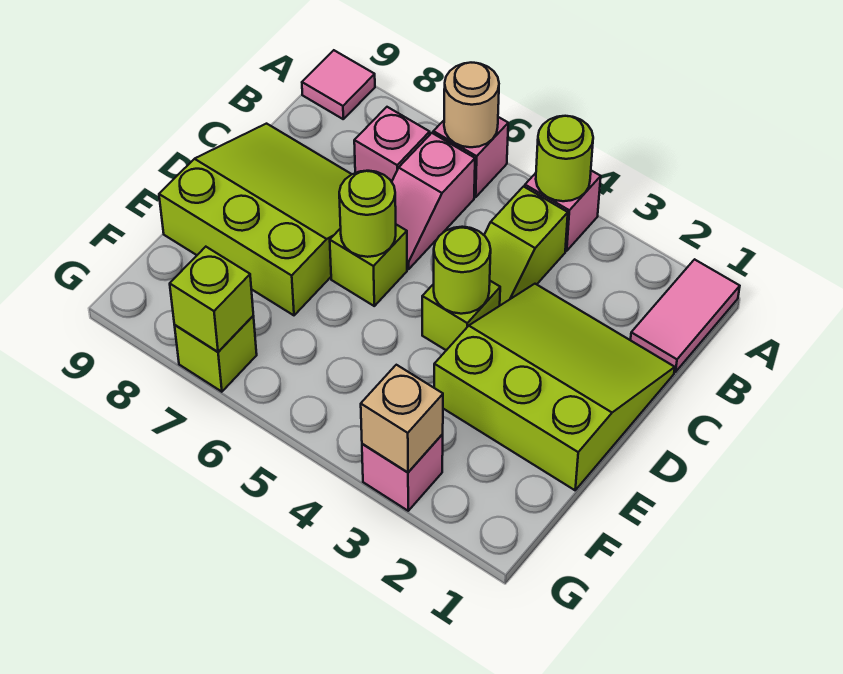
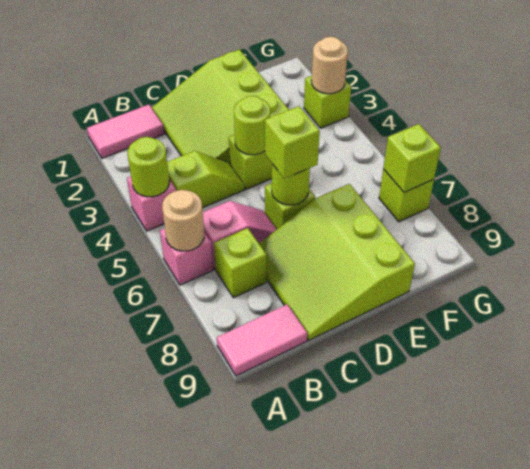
pink 1x1 tile [302,50,375,119] -> pink 1x2 tile [217,304,307,376]
pink 1x1 brick [354,107,430,182] -> lime 1x1 brick [214,228,267,298]
none -> lime 1x1 brick [265,106,320,179]
pink 1x1 brick [362,434,443,511] -> lime 1x1 brick [304,76,351,128]
tan 1x1 brick [361,365,443,472] -> tan 1x1 round brick [311,37,348,94]

